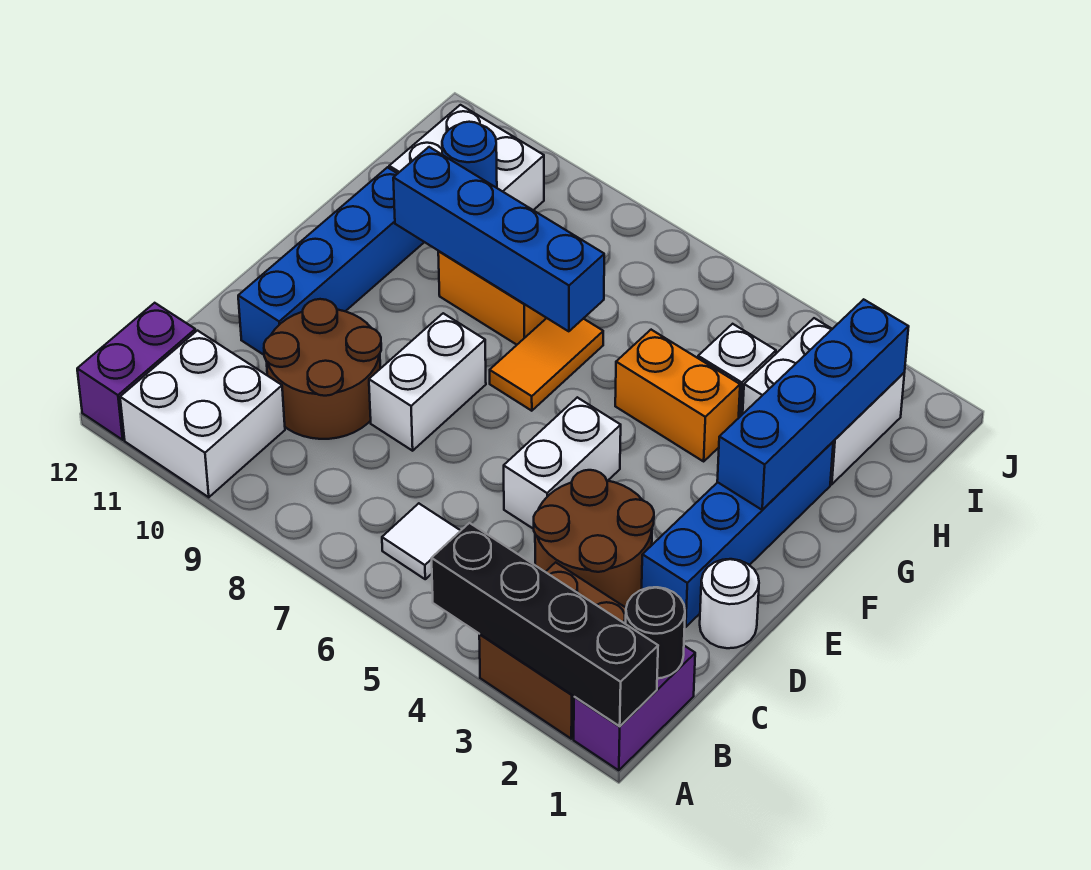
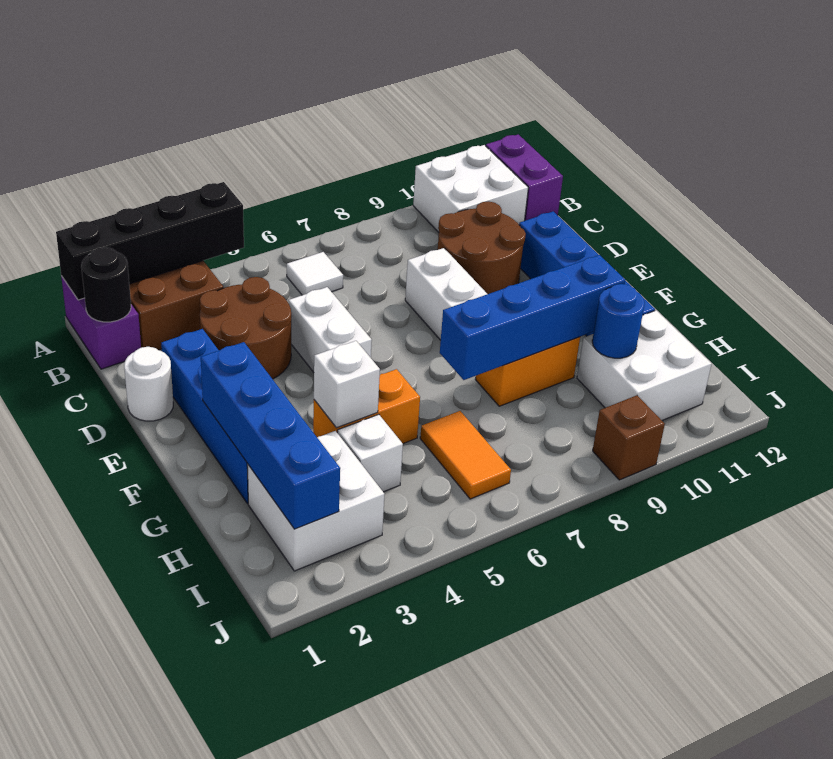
orange 1x2 tile [490,318,603,411] -> orange 1x2 tile moved to [420,411,511,499]
none -> white 1x1 brick [314,341,380,428]
none -> brown 1x1 brick [593,395,665,480]

